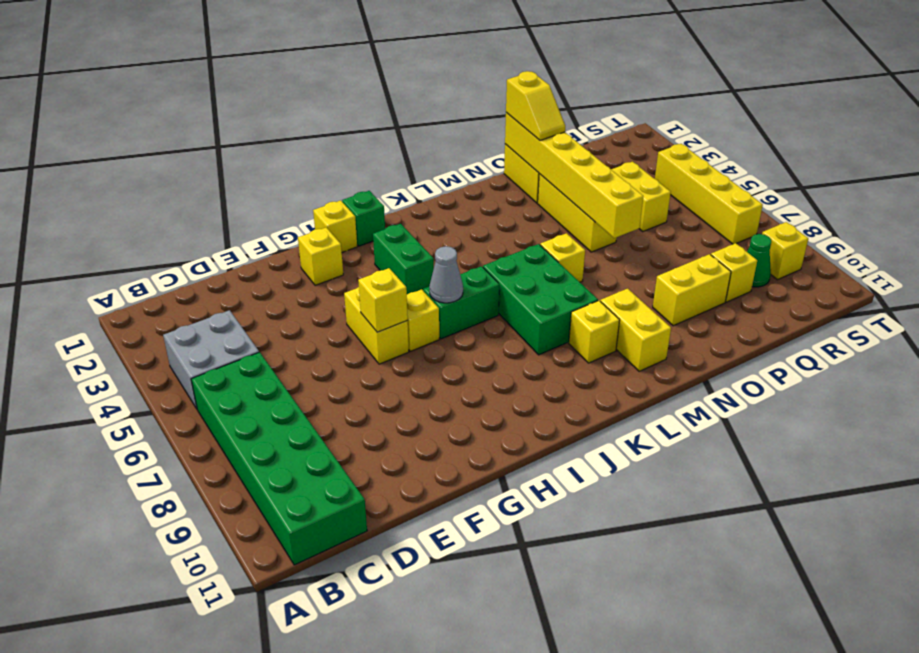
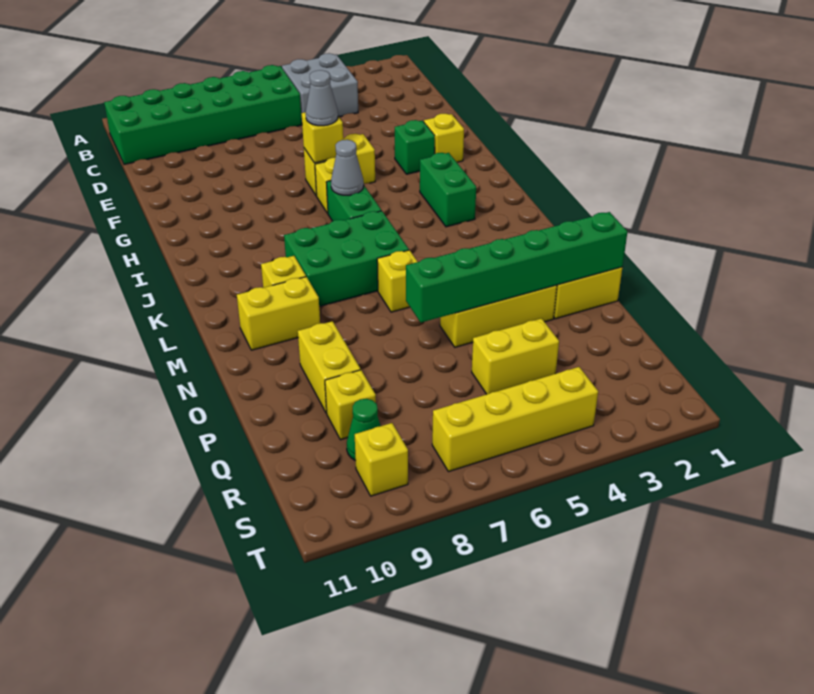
none -> grey 1x1 cone [306,70,338,126]
yellow 1x1 brick [313,200,357,252] -> none
green 1x1 brick [342,191,385,246] -> green 1x1 brick moved to [395,120,435,174]
green 1x2 brick [373,224,434,294] -> green 1x2 brick turned to [420,153,476,227]
yellow 1x6 brick [505,113,643,238] -> green 1x6 brick [406,212,628,323]
yellow 1x2 slope [506,71,565,140] -> none

